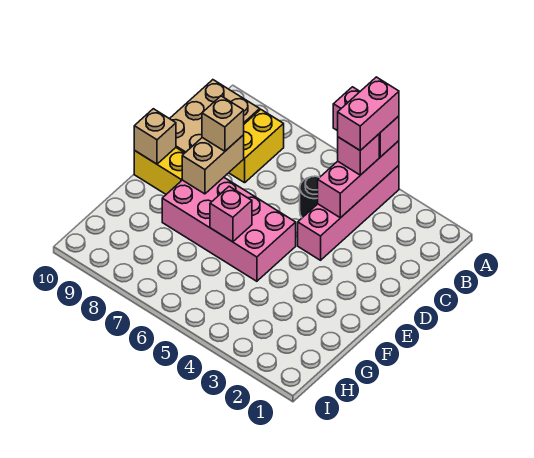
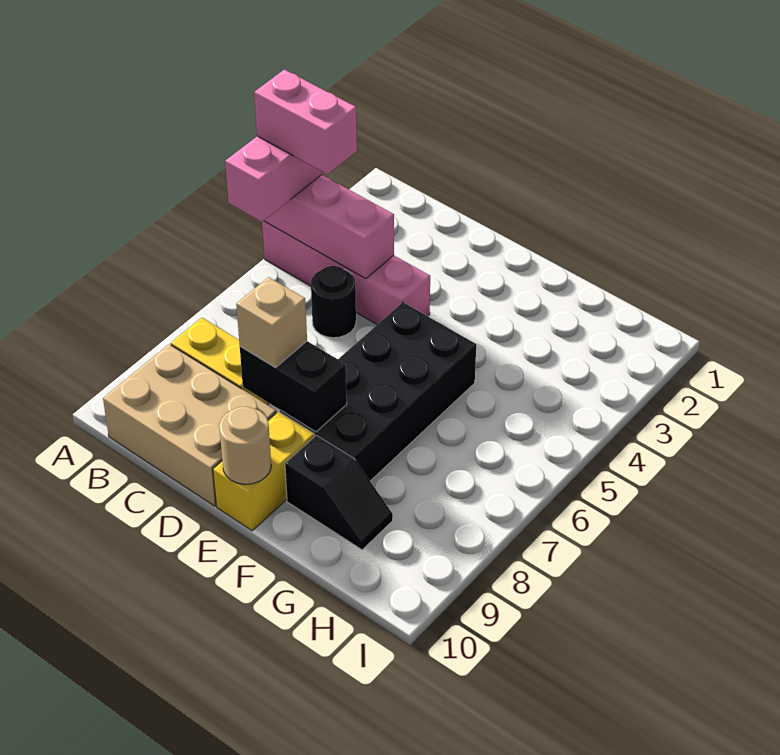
pink 1x1 brick [338,134,379,175] -> none
tan 1x2 brick [182,135,244,194] -> black 1x2 brick [240,341,347,432]
pink 2x4 brick [162,177,296,281] -> black 2x4 brick [280,303,476,481]
tan 1x1 brick [134,109,176,164] -> tan 1x1 round brick [219,407,271,484]
pink 1x1 brick [210,186,252,242] -> none
none -> black 1x2 slope [285,435,393,550]

